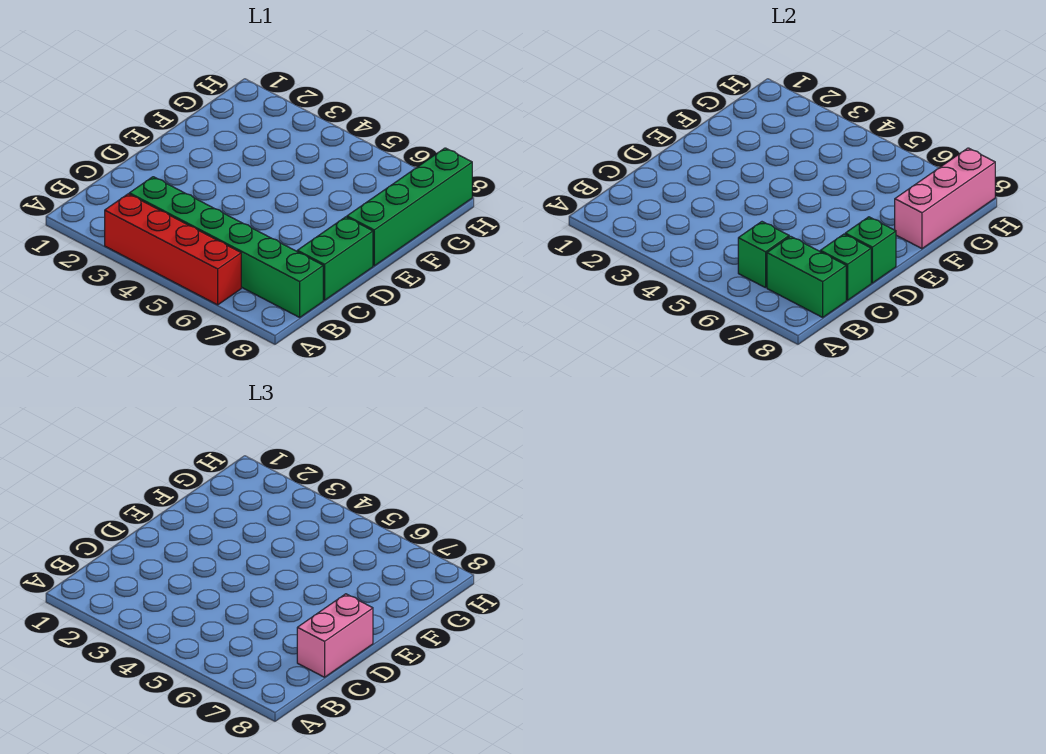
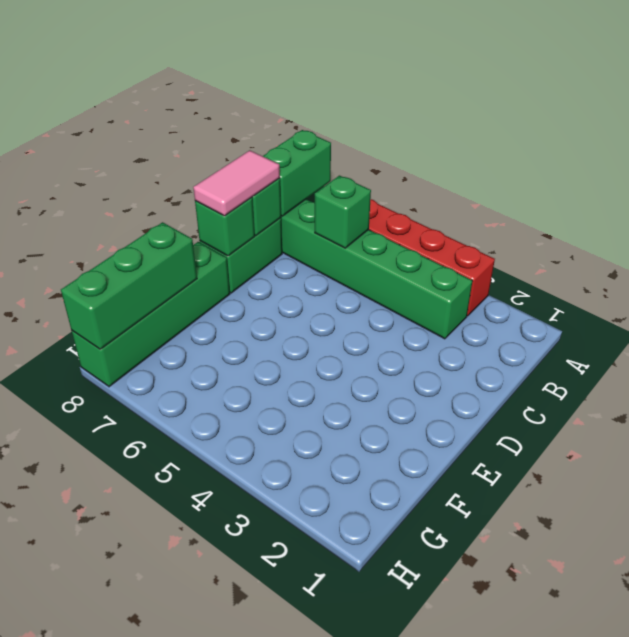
green 1x2 brick [767,236,846,317] -> green 1x2 brick turned to [263,130,331,216]
pink 1x2 brick [297,594,373,677] -> pink 1x2 tile [193,150,280,216]
pink 1x3 brick [895,148,995,249] -> green 1x3 brick [61,222,197,349]

